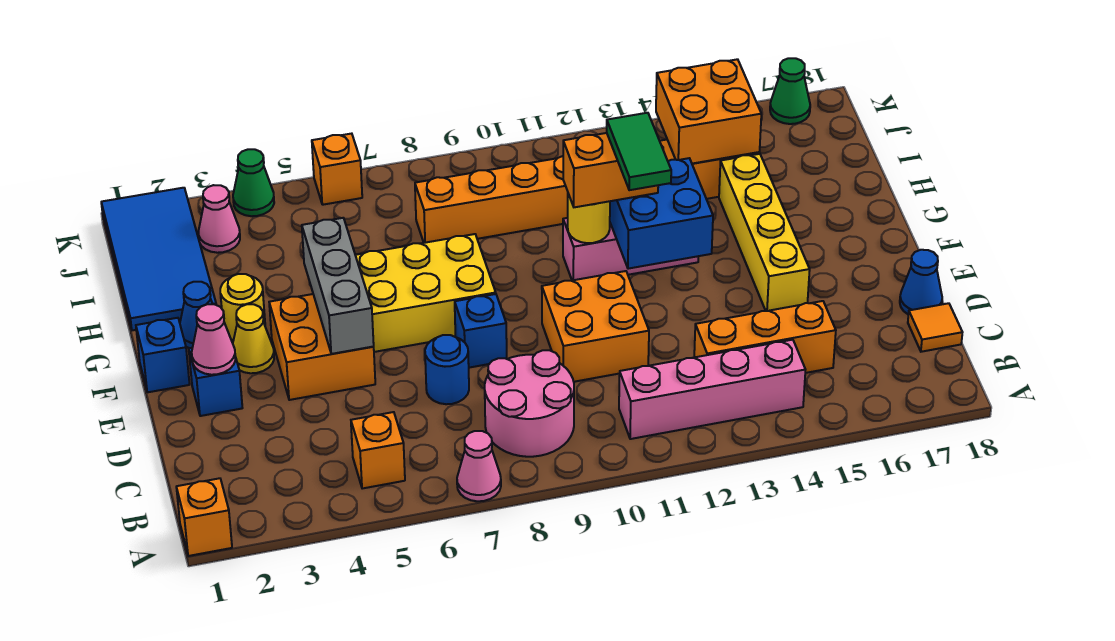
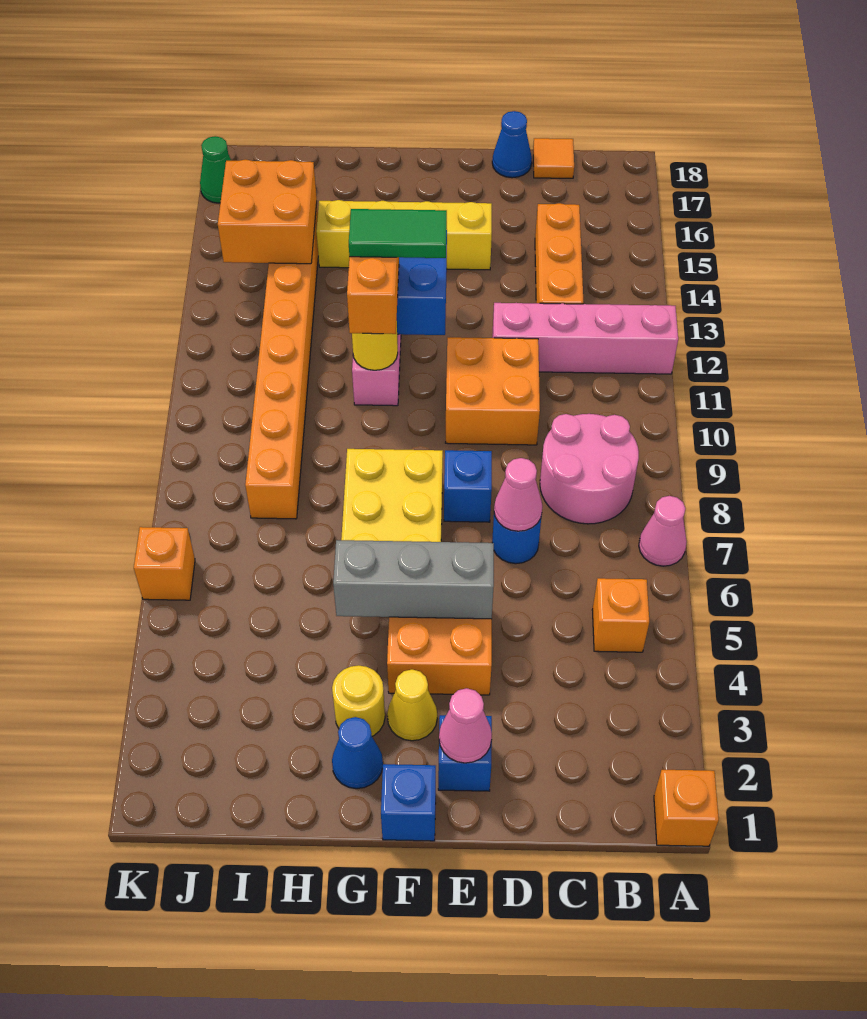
pink 1x4 brick [619,340,805,439] -> pink 1x4 brick turned to [492,303,678,374]
blue 2x4 tile [101,188,216,330] -> none
pink 1x1 cone [199,185,240,253] -> pink 1x1 cone moved to [494,458,542,531]
green 1x1 cone [233,149,274,216] -> none

